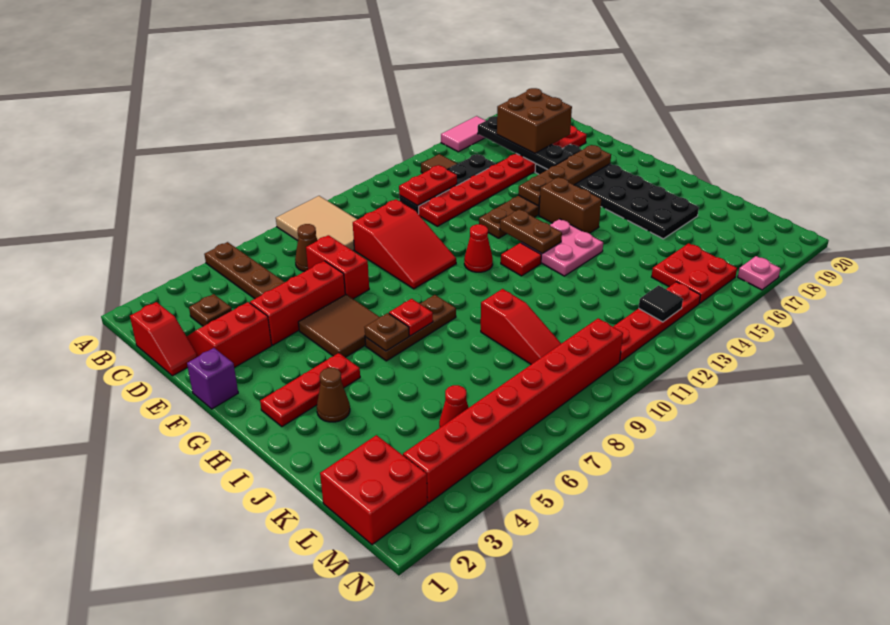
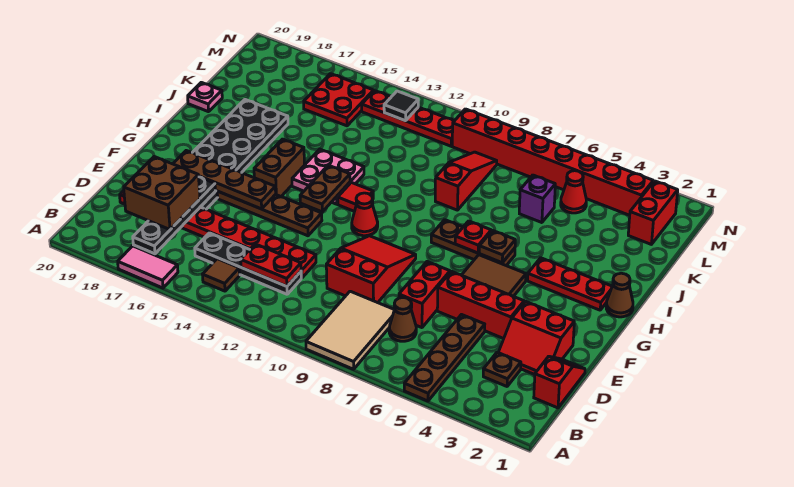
purple 1x1 brick [187,348,238,409] -> purple 1x1 brick moved to [519,175,555,223]
brown 1x1 cone [317,368,350,422] -> brown 1x1 cone moved to [606,273,633,317]
red 2x2 brick [320,435,427,545] -> red 1x2 brick [628,181,678,245]
pink 1x1 plate [738,256,781,290] -> pink 1x1 plate moved to [188,82,222,112]

